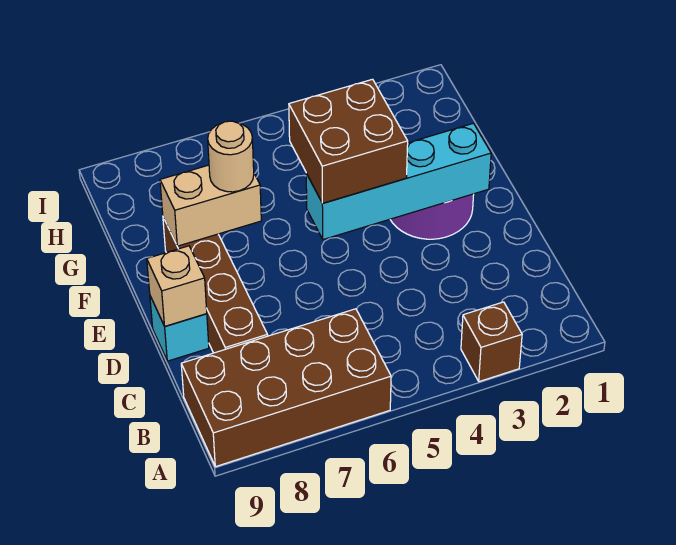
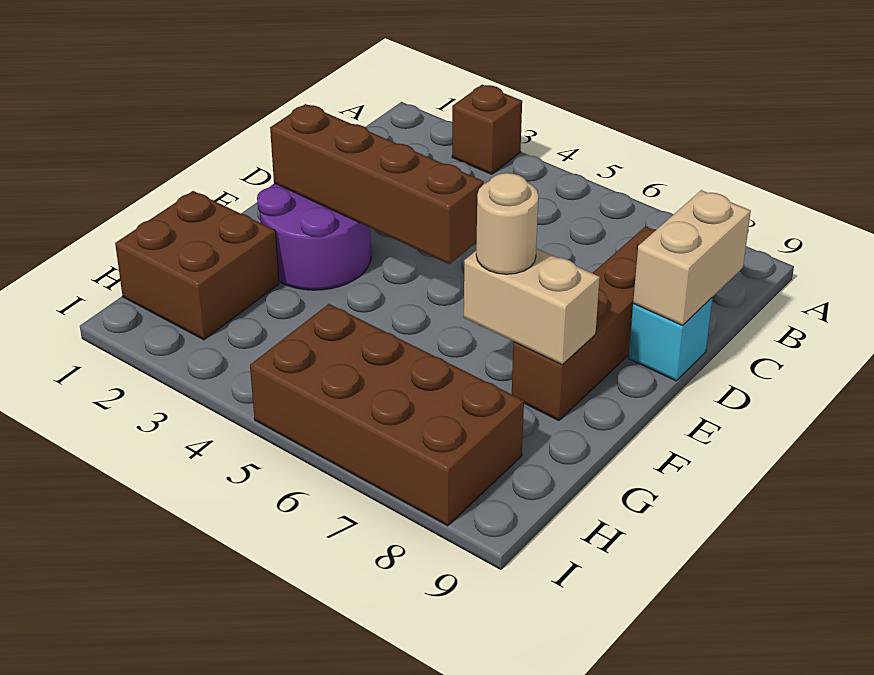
brown 2x4 brick [181,309,391,467] -> brown 2x4 brick moved to [250,304,524,526]
tan 1x1 brick [147,246,207,326] -> tan 1x2 brick [633,190,751,325]
cyan 1x4 brick [306,123,491,240] -> brown 1x4 brick [270,104,484,264]
brown 2x2 brick [289,79,408,203] -> brown 2x2 brick moved to [115,191,279,340]

